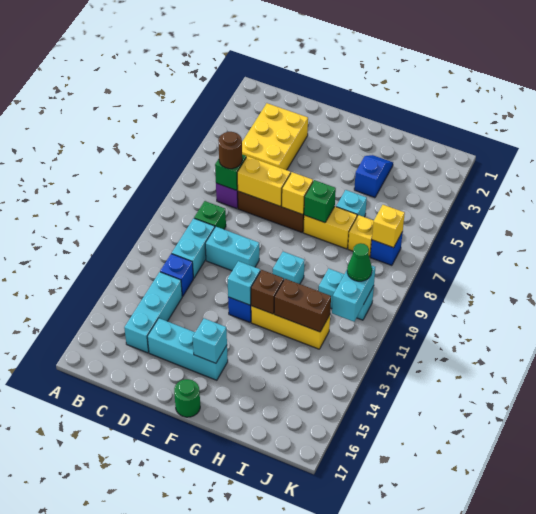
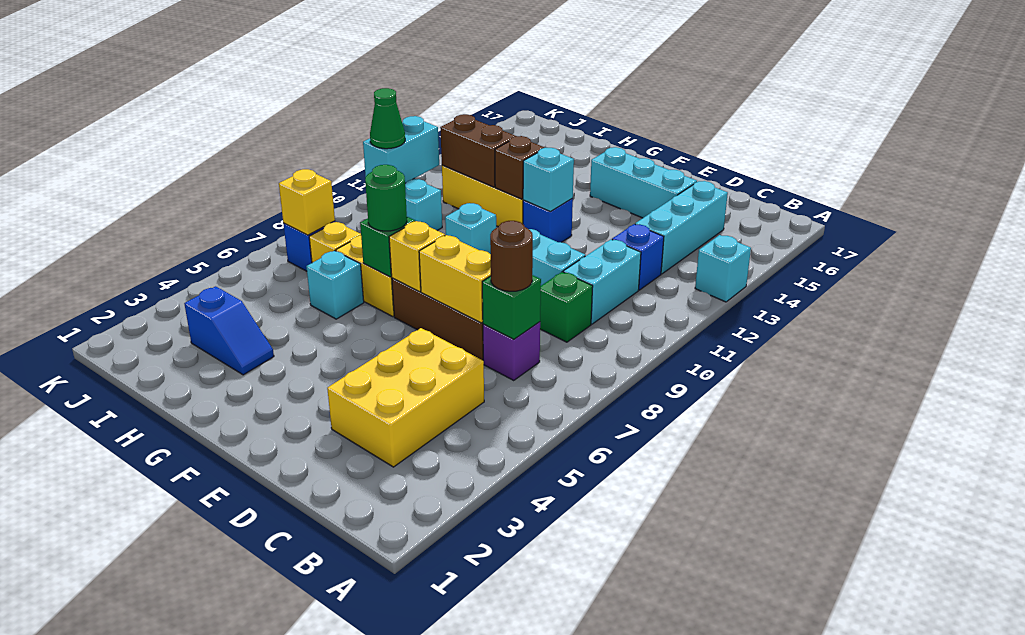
cyan 1x1 brick [193,318,227,363] -> cyan 1x1 brick moved to [695,235,751,302]
green 1x1 round brick [174,379,200,417] -> green 1x1 round brick moved to [365,165,407,231]
blue 1x2 slope [354,155,393,198] -> blue 1x2 slope turned to [184,286,274,375]

